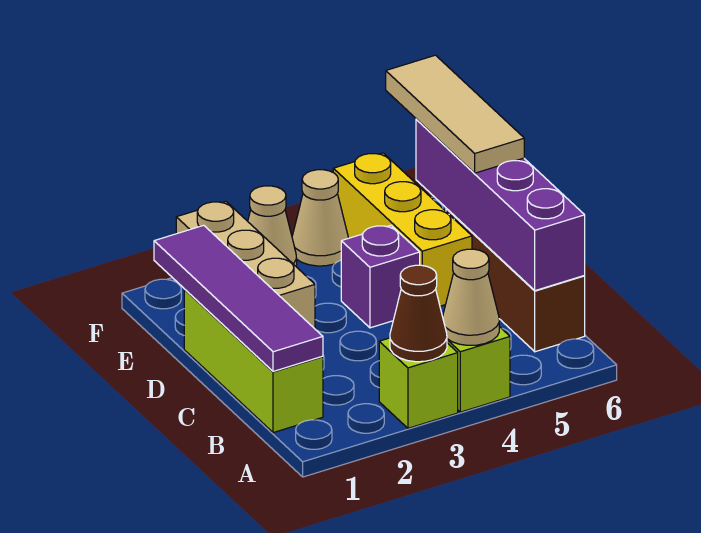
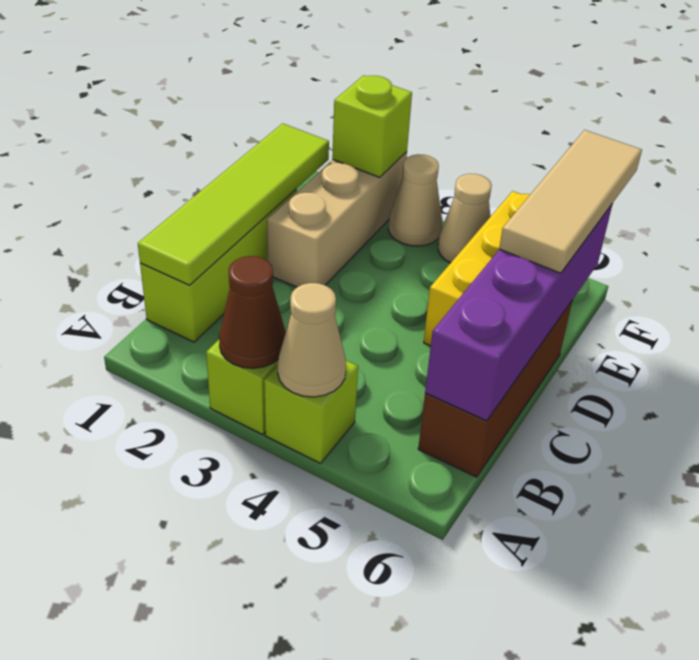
purple 1x4 tile [154,225,323,371] -> lime 1x4 tile [138,123,329,285]
purple 1x1 brick [341,225,420,328] -> none
none -> lime 1x1 brick [332,75,412,178]

